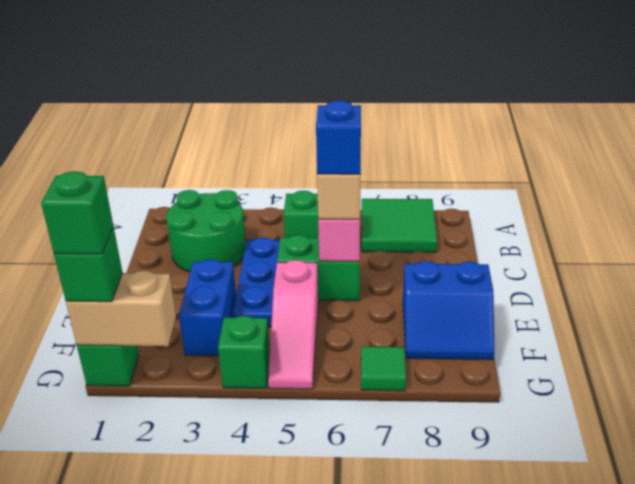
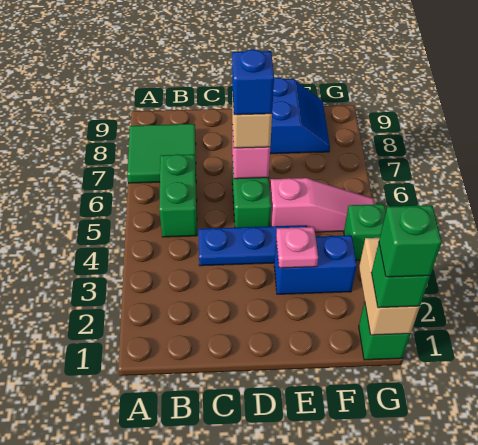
green 2x2 round brick [166,190,246,272] -> none
none -> pink 1x1 plate [276,227,318,268]
green 1x1 tile [361,346,406,391] -> none

